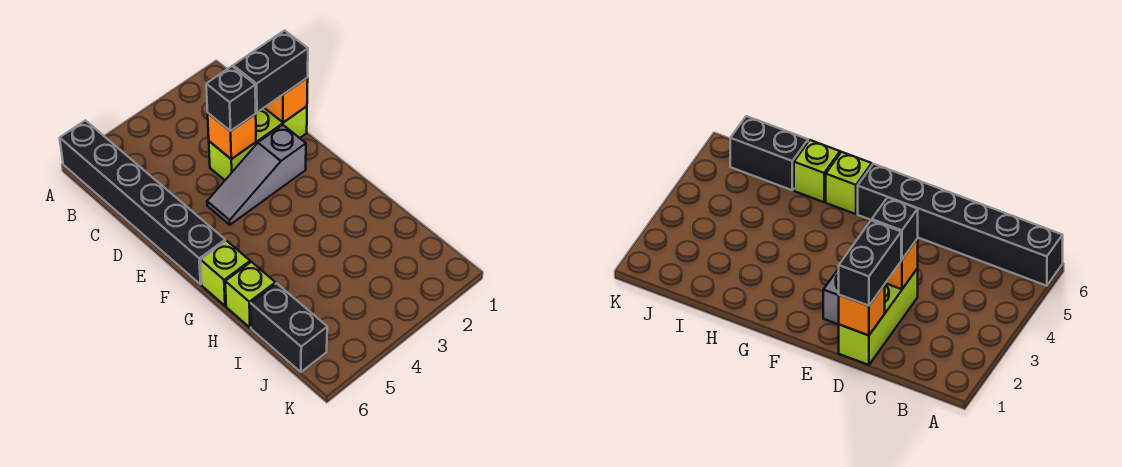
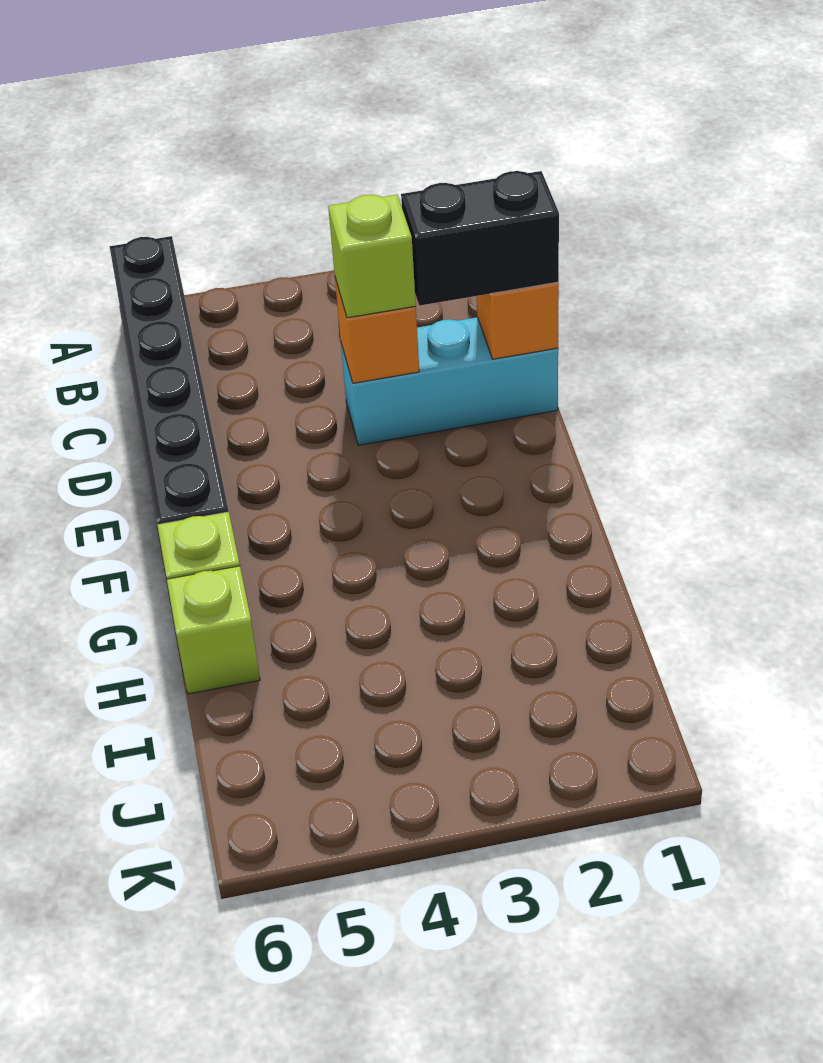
lime 1x3 brick [209,106,307,180] -> cyan 1x3 brick [341,317,558,445]
black 1x1 brick [206,66,256,131] -> lime 1x1 brick [328,195,416,318]
grey 1x3 slope [207,125,306,225] -> none
black 1x2 brick [251,283,327,372] -> none

